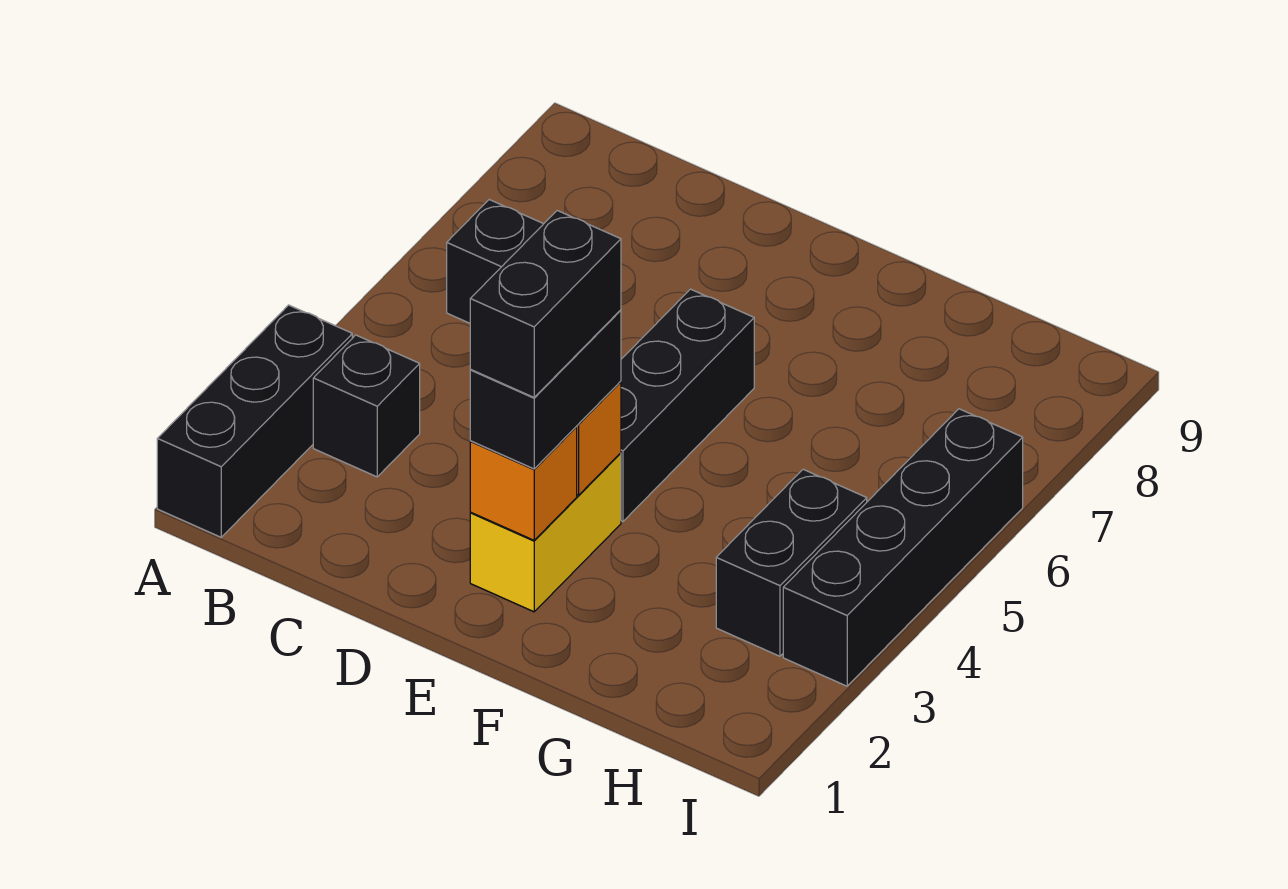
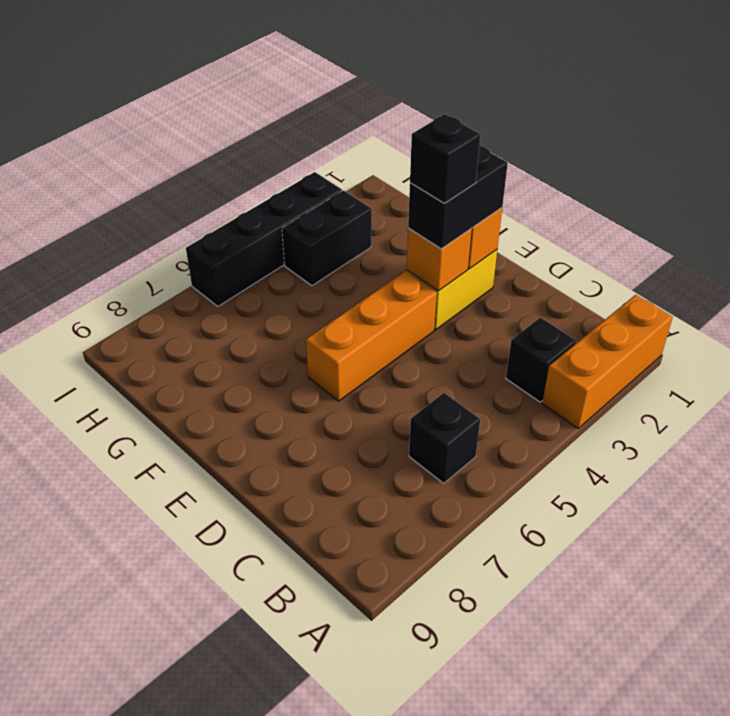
black 1x3 brick [157,305,352,537] -> orange 1x3 brick [542,295,673,428]
black 1x2 brick [470,211,621,397] -> black 1x1 brick [410,114,480,203]
black 1x3 brick [621,289,754,521] -> orange 1x3 brick [306,271,437,401]

